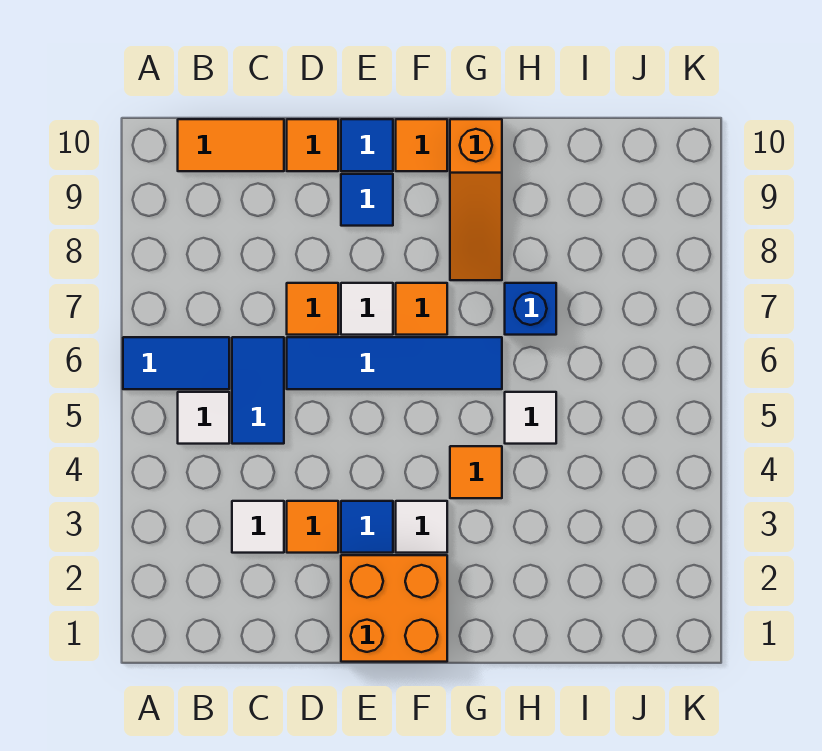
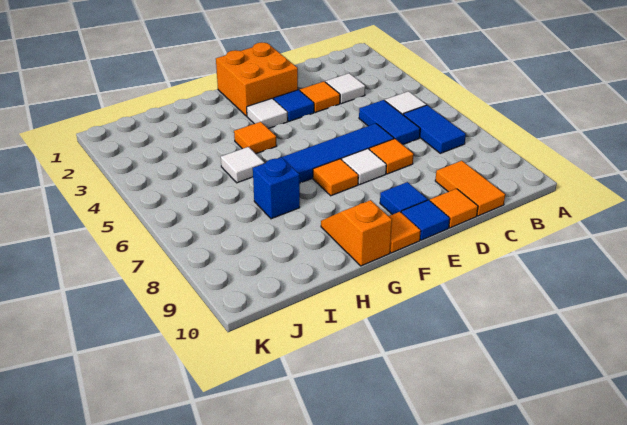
blue 1x2 tile [123,337,229,389] -> blue 1x2 tile turned to [403,105,466,153]
orange 1x2 tile [178,119,284,171] -> orange 1x2 tile turned to [435,161,505,216]
orange 1x3 slope [450,119,502,280] -> orange 1x2 slope [321,200,392,266]

